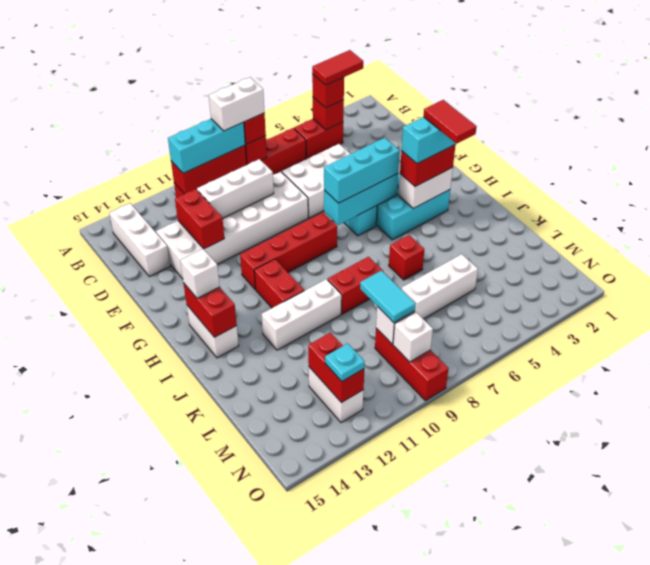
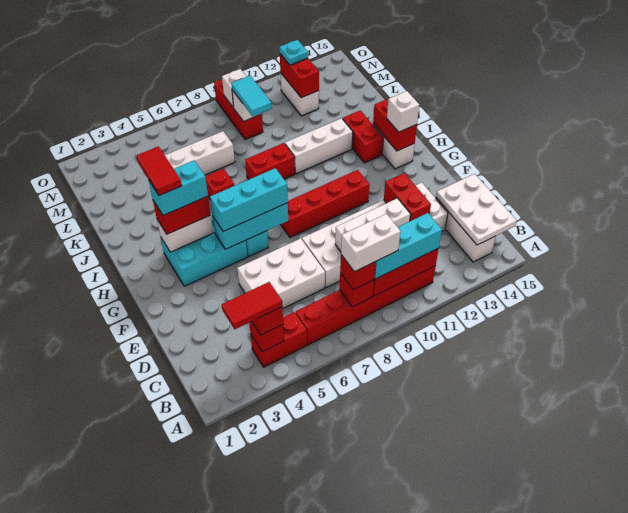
none -> white 2x3 plate [436,174,517,245]
red 1x2 brick [254,259,304,308] -> red 1x2 brick moved to [343,110,383,163]

